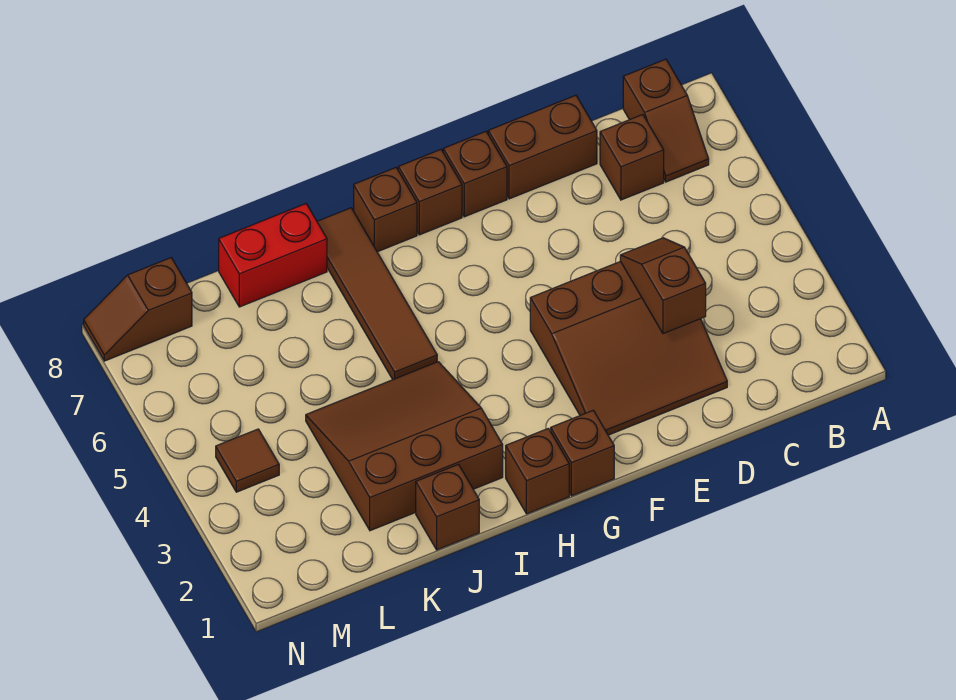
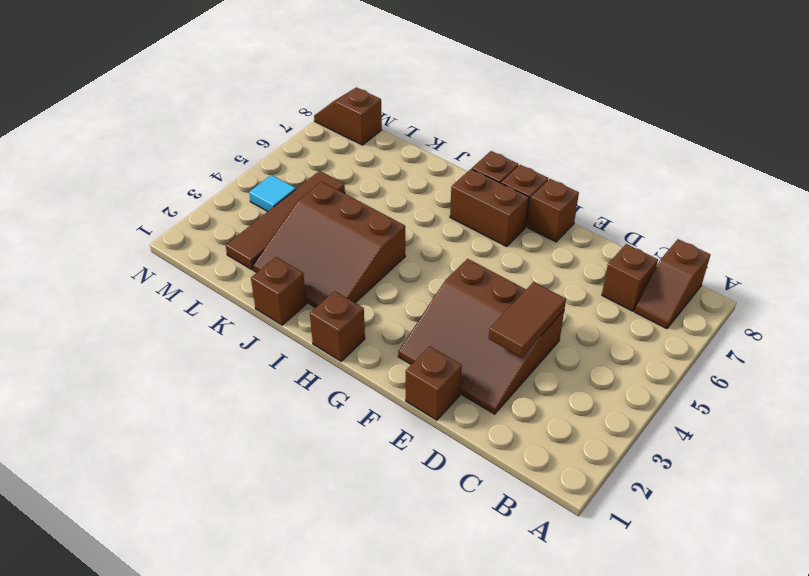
brown 1x2 slope [620,238,706,334] -> brown 1x2 tile [489,282,566,357]
brown 1x2 brick [488,95,597,199] -> brown 1x2 brick moved to [450,169,529,246]
brown 1x1 brick [551,410,614,496] -> brown 1x1 brick moved to [406,346,462,420]
brown 3x3 slope [306,362,503,531] -> brown 3x3 slope turned to [253,182,405,308]
brown 1x4 tile [317,208,437,380] -> brown 1x4 tile moved to [226,171,345,270]
red 1x2 brick [219,204,327,307] -> none
brown 1x1 tile [216,429,279,492] -> cyan 1x1 tile [249,175,296,211]

